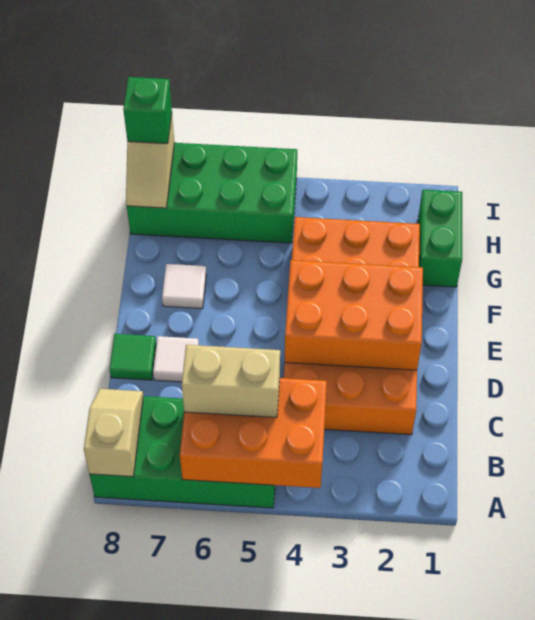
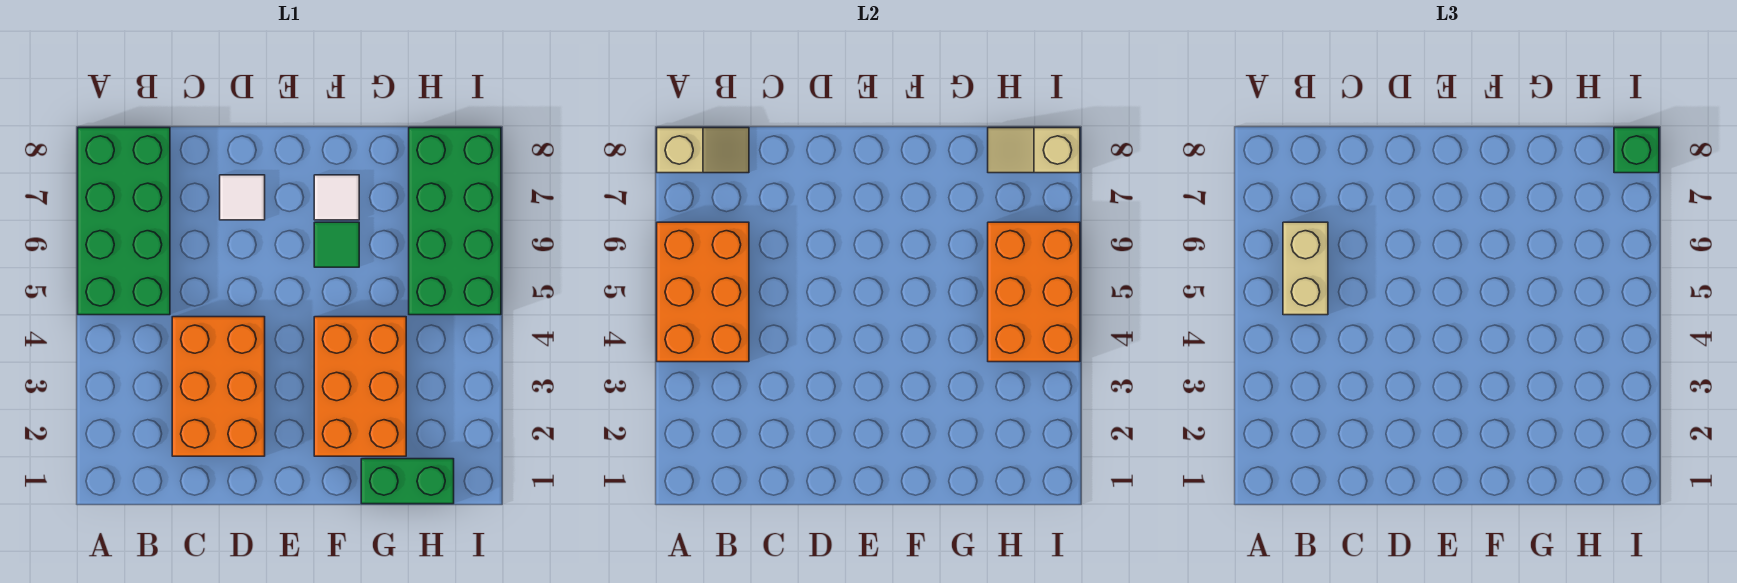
orange 2x3 brick [285,260,423,370] -> orange 2x3 brick moved to [988,222,1080,362]
green 1x1 tile [110,334,156,380] -> green 1x1 tile moved to [314,222,359,267]

